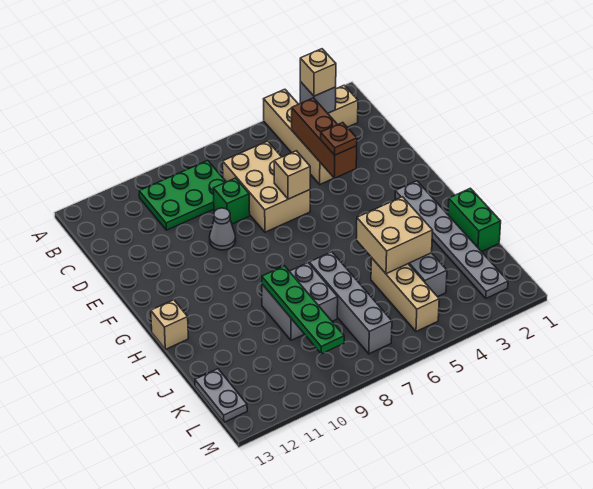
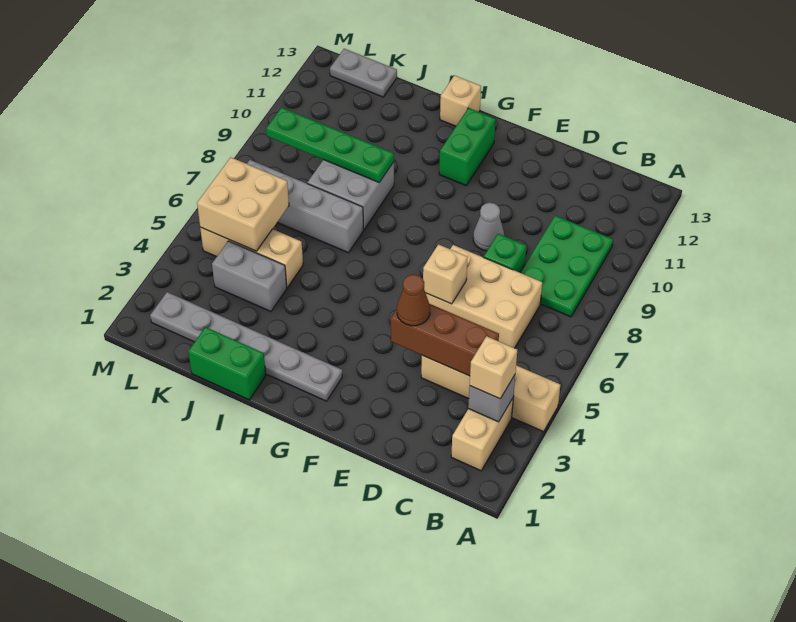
brown 1x1 plate [321,123,357,155] -> brown 1x1 cone [397,274,430,326]
none -> green 1x2 brick [439,108,496,185]
tan 2x2 brick [356,197,433,274] -> tan 2x2 brick moved to [197,157,289,251]

